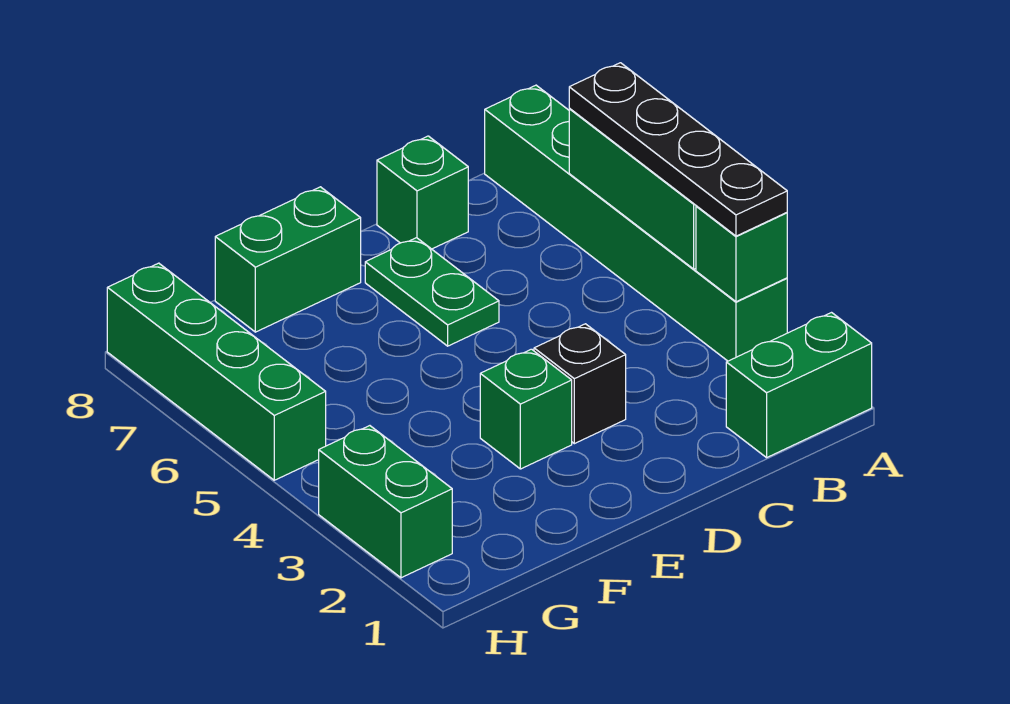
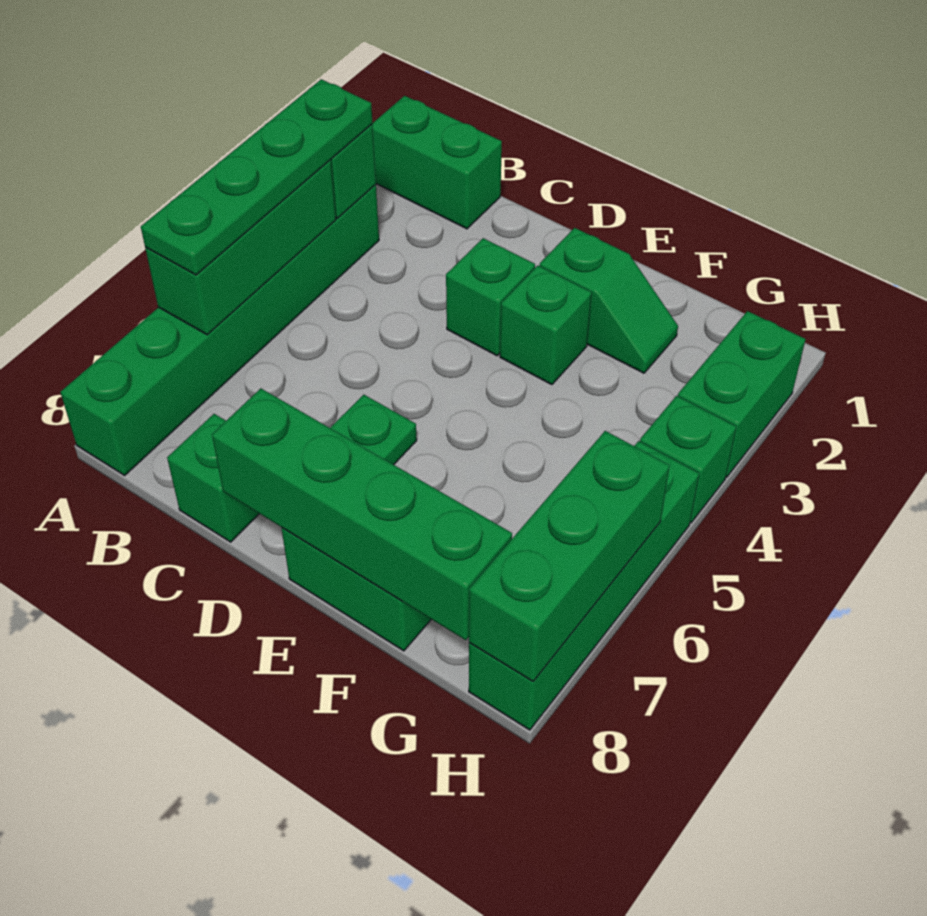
black 1x4 plate [569,63,787,236] -> green 1x4 plate [141,79,372,275]
black 1x1 brick [534,324,626,444] -> green 1x1 brick [446,238,535,356]
none -> green 1x4 brick [212,388,512,640]
none -> green 1x2 slope [540,228,678,373]
none -> green 1x1 brick [640,396,736,523]
none -> green 1x3 brick [469,431,670,681]

